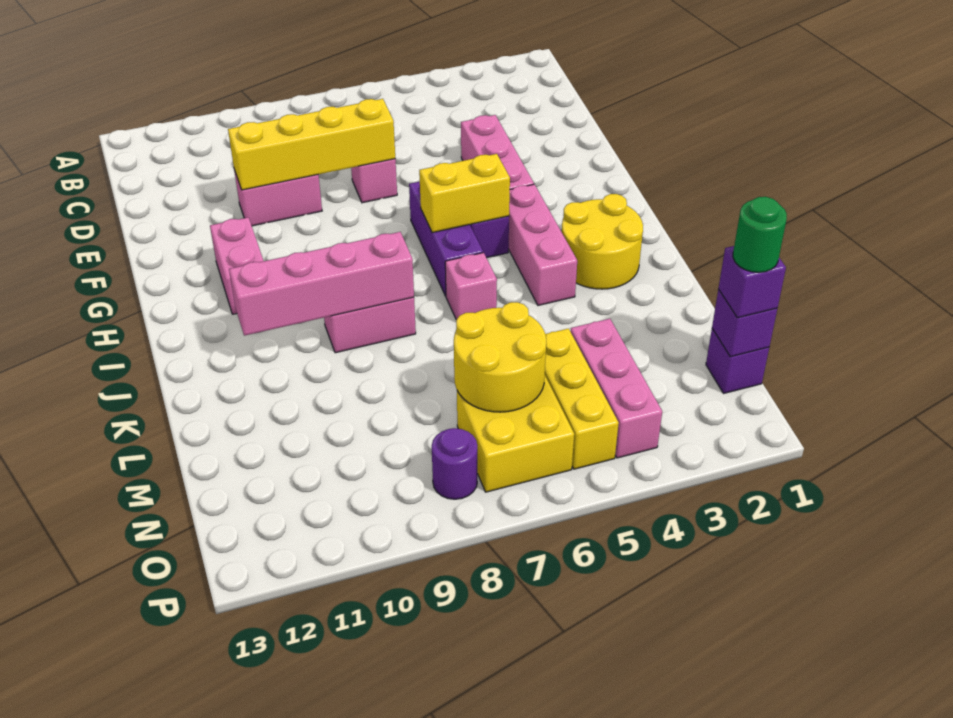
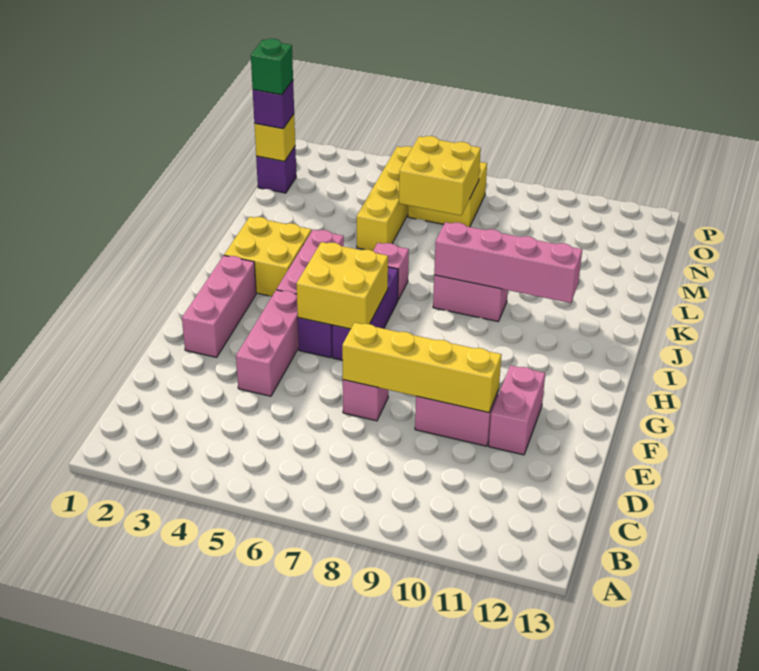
pink 1x2 brick [210,217,263,314] -> pink 1x2 brick moved to [489,365,545,455]
yellow 1x2 brick [419,154,510,233] -> yellow 2x2 brick [296,242,388,329]
yellow 2x2 round brick [562,194,643,289] -> yellow 2x2 brick [224,217,311,296]
pink 1x3 brick [570,319,662,458] -> pink 1x3 brick moved to [182,256,256,357]
yellow 1x3 brick [545,329,619,469] -> yellow 1x4 brick [357,146,412,251]
yellow 2x2 round brick [454,302,546,412] -> yellow 2x2 brick [399,136,481,215]
purple 1x1 brick [712,289,777,357] -> yellow 1x1 brick [254,114,295,161]
green 1x1 round brick [733,197,787,272] -> green 1x1 brick [251,39,293,95]
purple 1x1 round brick [432,428,477,499] -> none

